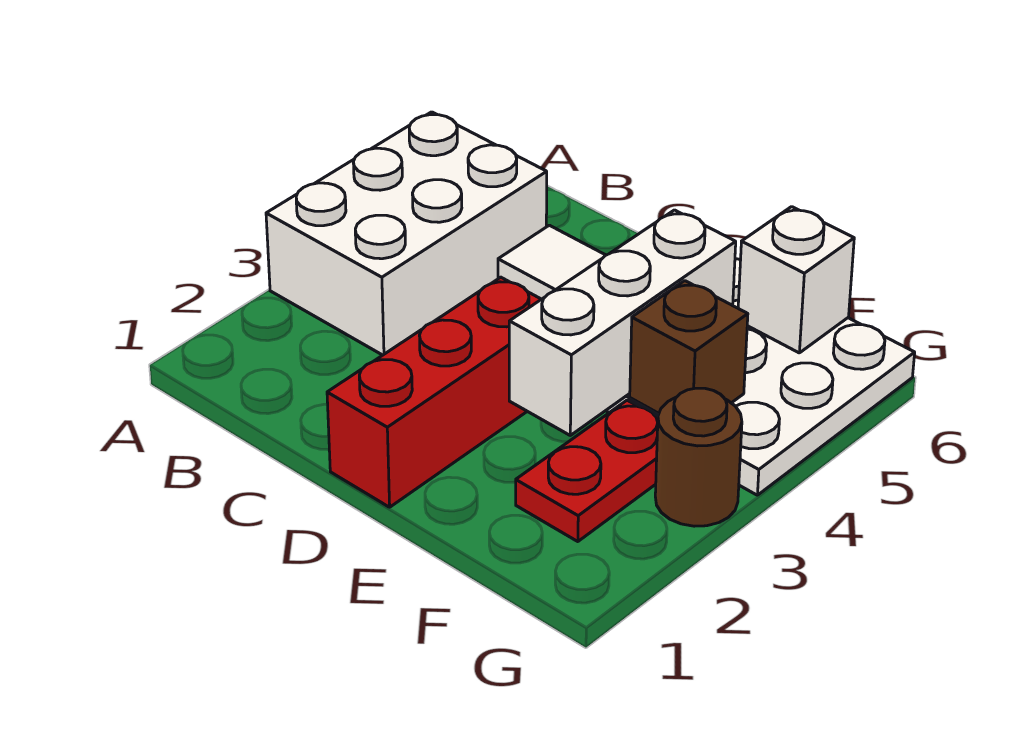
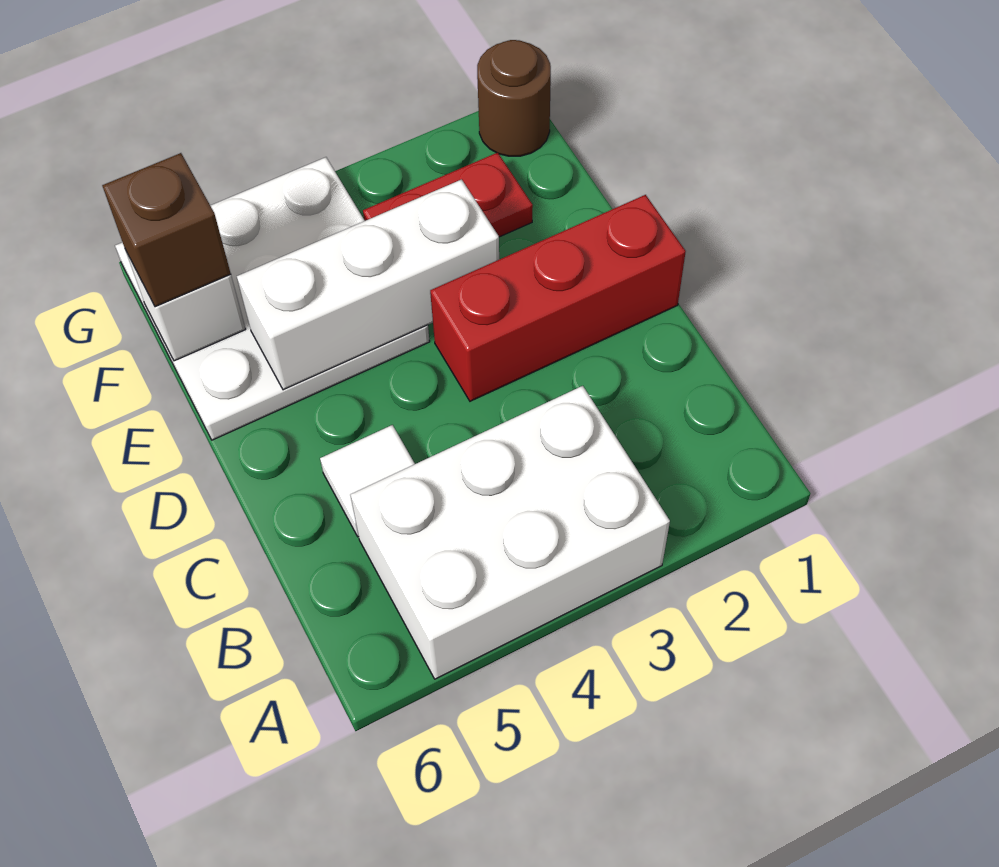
brown 1x1 brick [630,281,748,413] -> brown 1x1 brick moved to [102,153,231,307]
brown 1x1 round brick [655,388,742,526] -> brown 1x1 round brick moved to [477,40,551,156]

